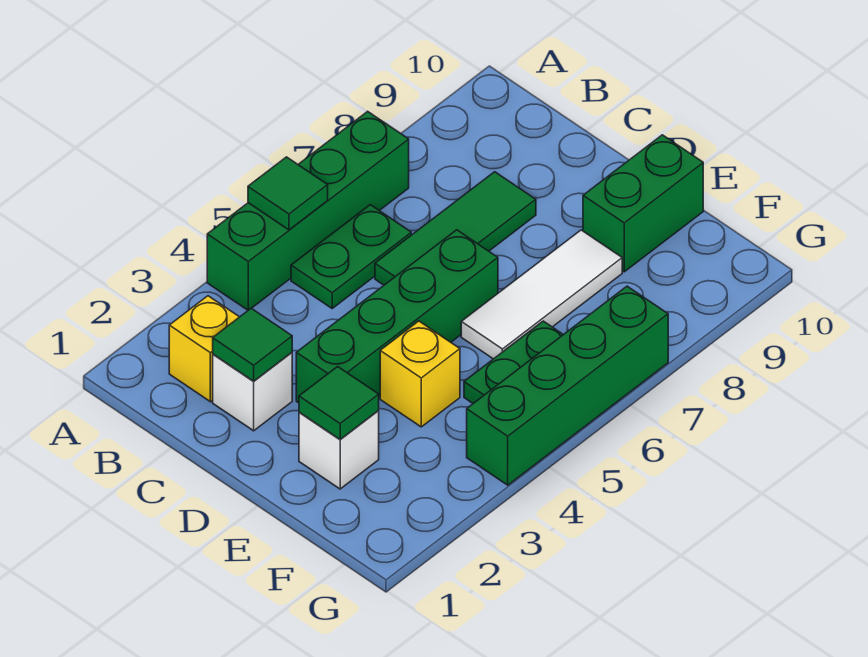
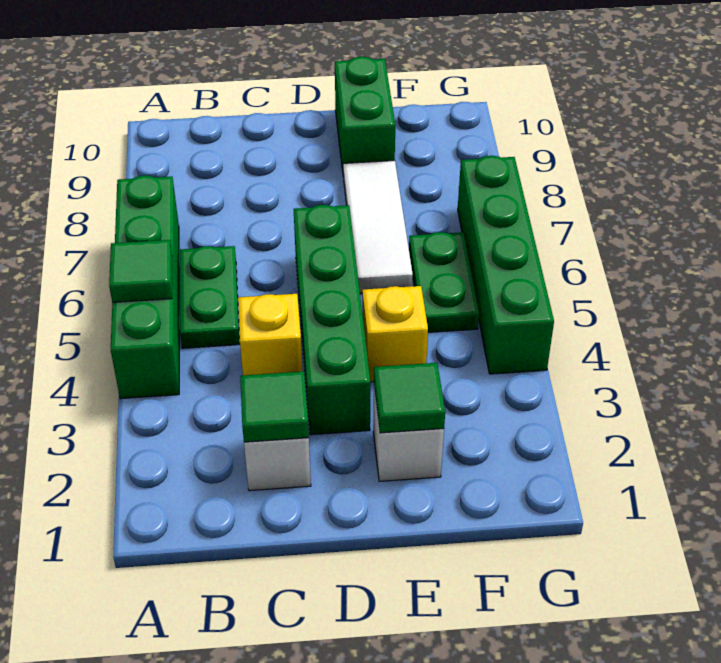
yellow 1x1 brick [169,296,239,402] -> yellow 1x1 brick moved to [238,294,302,375]
green 1x3 tile [375,172,536,285] -> none

